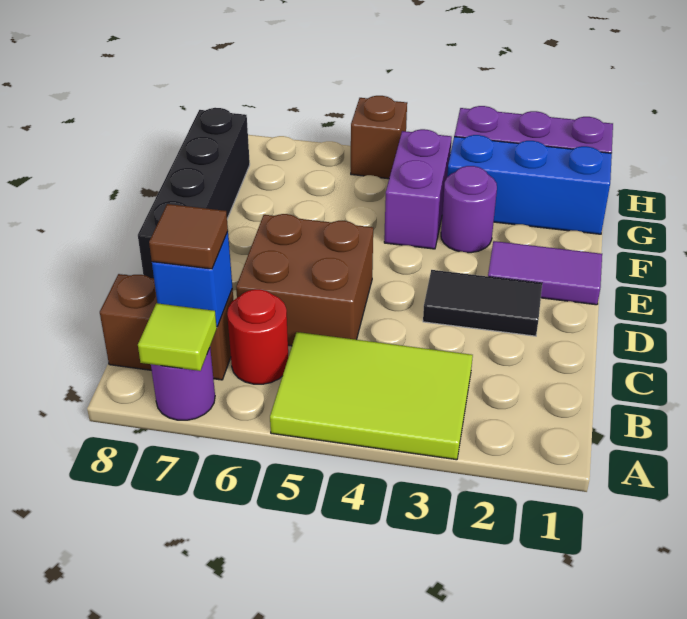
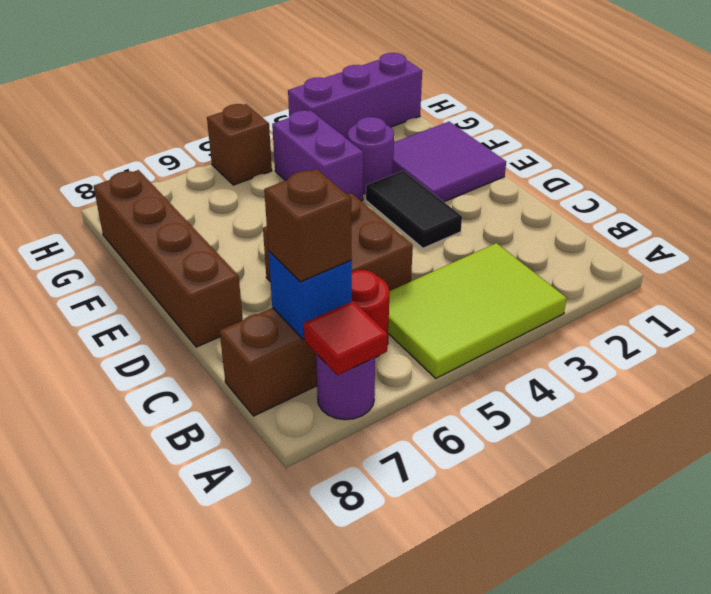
lime 1x1 tile [138,303,217,371] -> red 1x1 tile [304,301,388,375]
brown 1x1 tile [149,204,228,269] -> brown 1x1 brick [264,169,352,282]
black 1x2 tile [423,270,542,336] -> black 1x2 tile turned to [366,171,462,248]
black 1x4 brick [138,108,250,278] -> brown 1x4 brick [94,170,243,347]
purple 1x2 tile [488,241,602,305] -> purple 2x2 tile [393,122,506,202]
blue 1x3 brick [447,135,612,234] -> none

